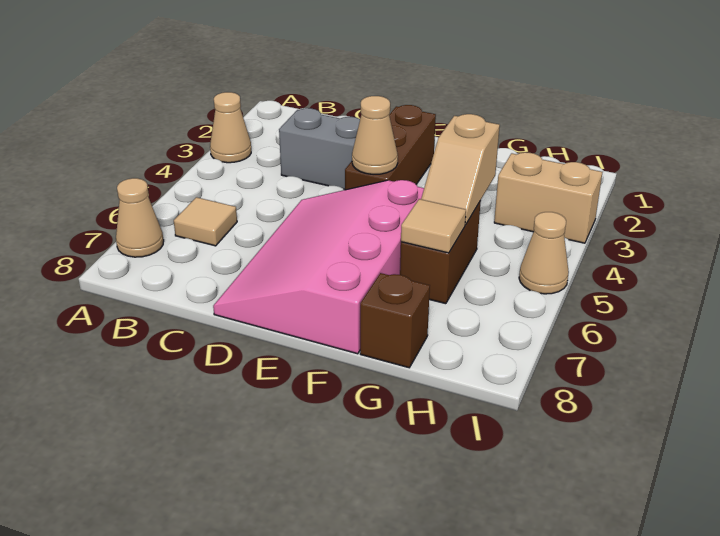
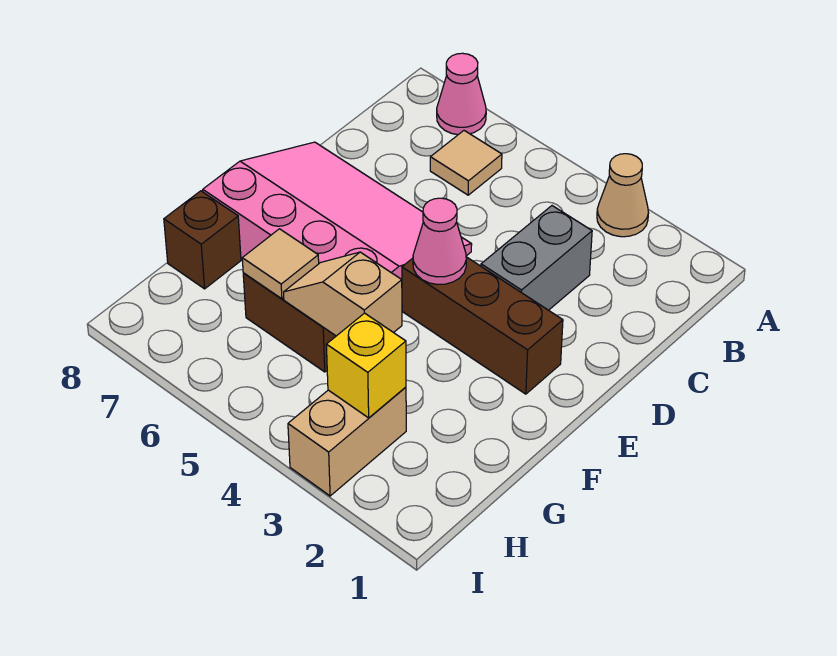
tan 1x1 cone [116,178,164,257] -> pink 1x1 cone [437,53,486,135]
tan 1x1 cone [352,96,398,175] -> pink 1x1 cone [413,198,466,284]
none -> yellow 1x1 brick [326,313,406,418]
tan 1x1 cone [519,212,569,294] -> none

